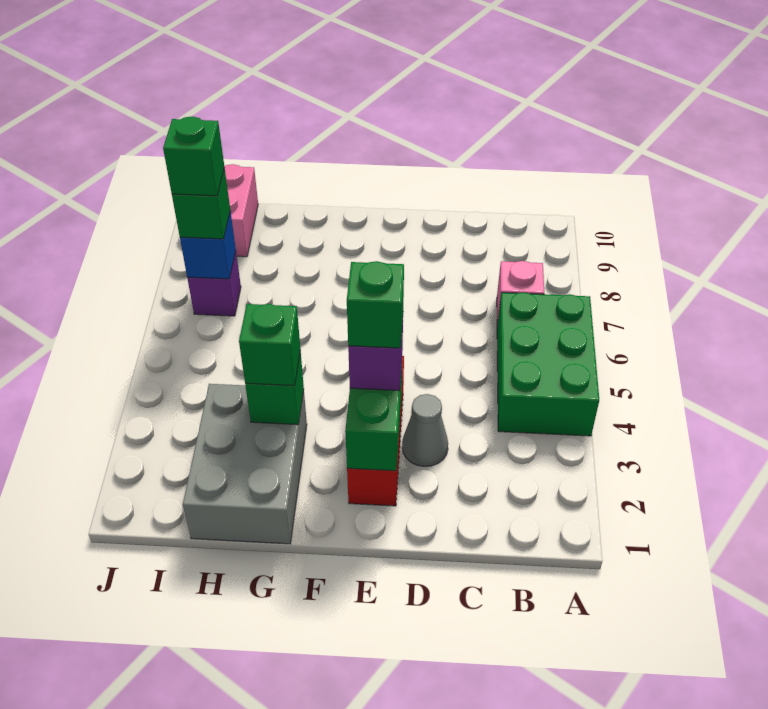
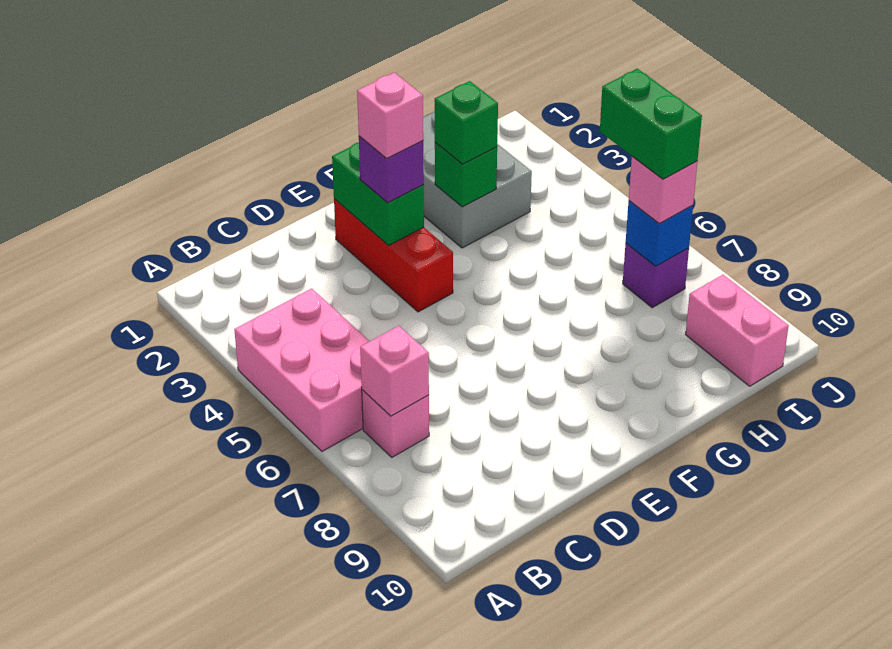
green 2x3 brick [497,292,599,436] -> pink 2x3 brick [234,288,370,451]
none -> pink 1x1 brick [360,326,429,416]
grey 1x1 cone [402,394,448,466] -> none
green 1x1 brick [347,261,404,348] -> pink 1x1 brick [357,73,423,159]
green 1x1 brick [172,168,230,239] -> pink 1x1 brick [629,156,697,223]
green 1x1 brick [163,117,224,196] -> green 1x2 brick [600,69,702,179]

